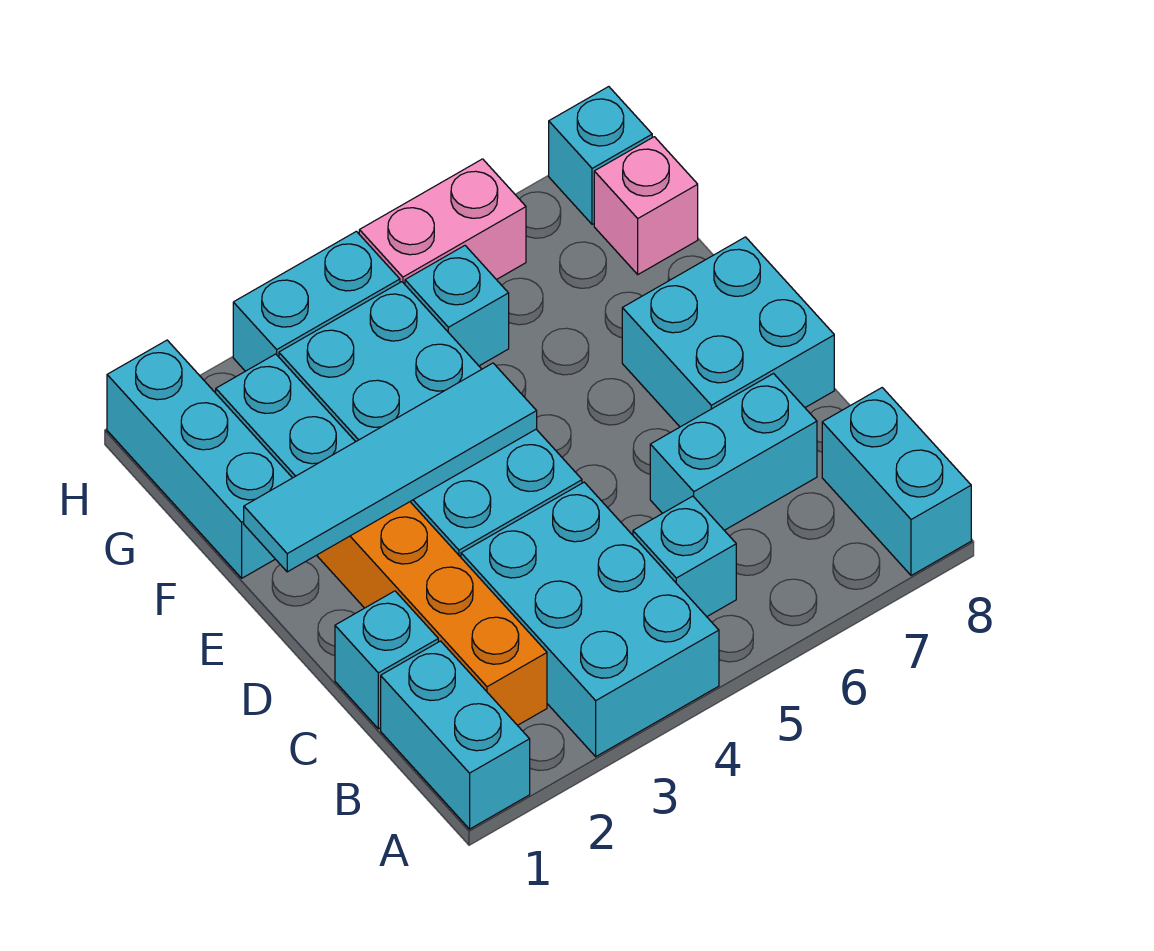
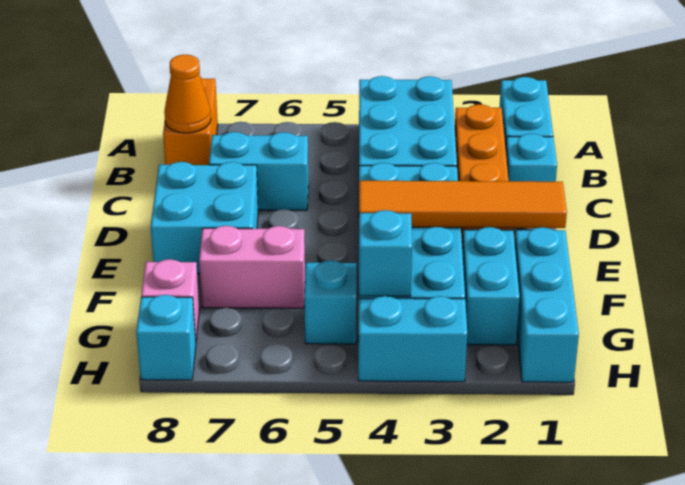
cyan 1x2 brick [822,388,971,576] -> orange 1x2 brick [163,78,218,165]
cyan 1x1 brick [633,496,736,617] -> cyan 1x1 brick moved to [359,210,412,296]
none -> orange 1x1 cone [164,55,211,133]
cyan 1x4 tile [244,363,537,572] -> orange 1x4 tile [359,181,567,228]
pink 1x2 brick [359,159,526,284] -> pink 1x2 brick moved to [199,226,305,308]

